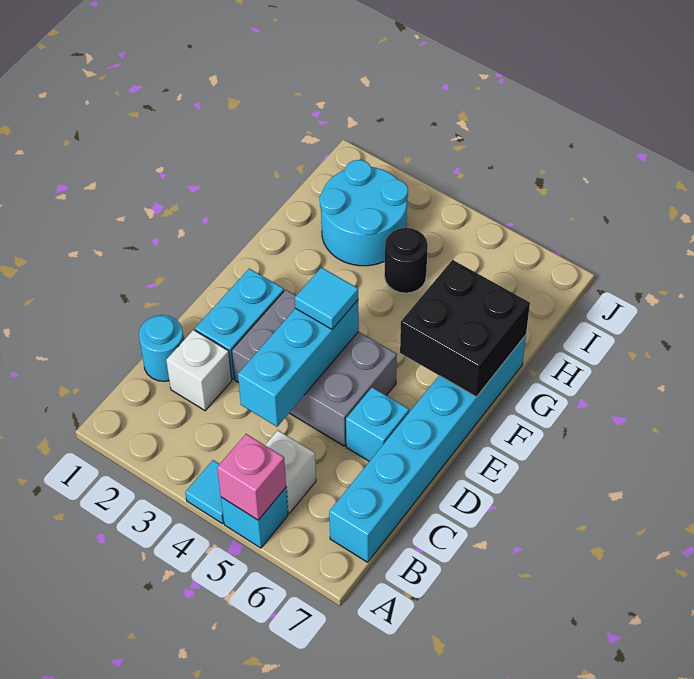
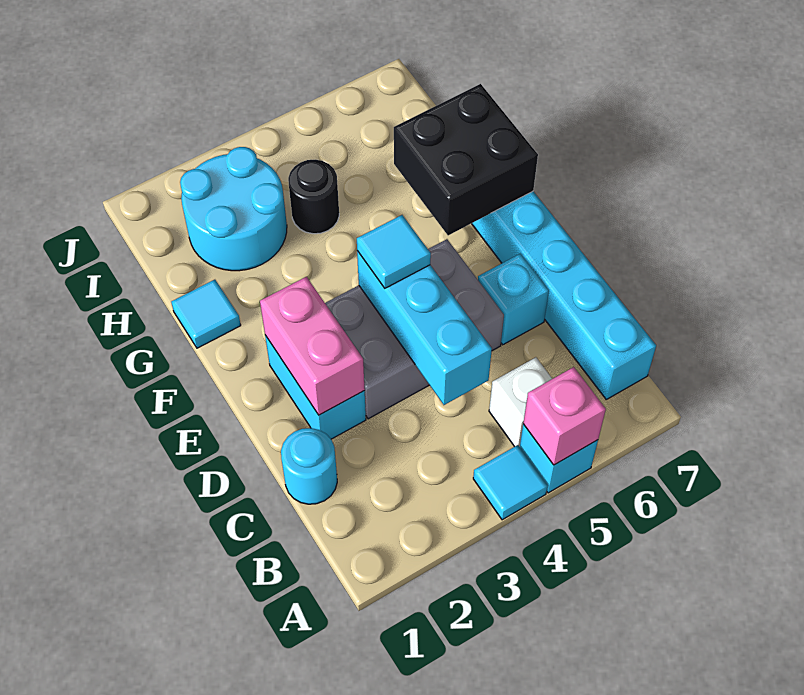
white 1x1 brick [166,330,232,411] -> none
none -> pink 1x2 brick [260,277,365,415]
none -> cyan 1x1 tile [171,280,241,348]

